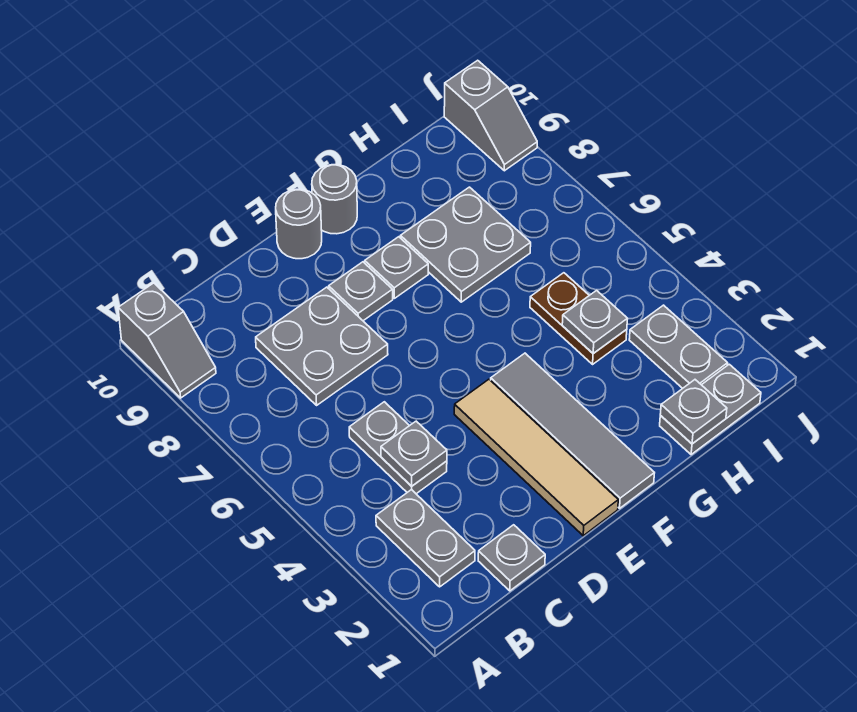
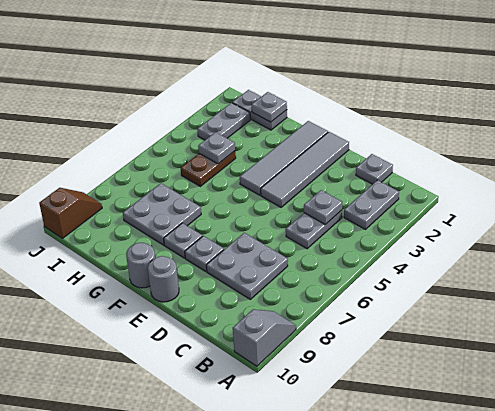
tan 1x4 tile [454,379,618,536] -> grey 1x4 tile [261,132,349,207]
grey 1x2 slope [444,60,537,171] -> brown 1x2 slope [39,188,102,238]

